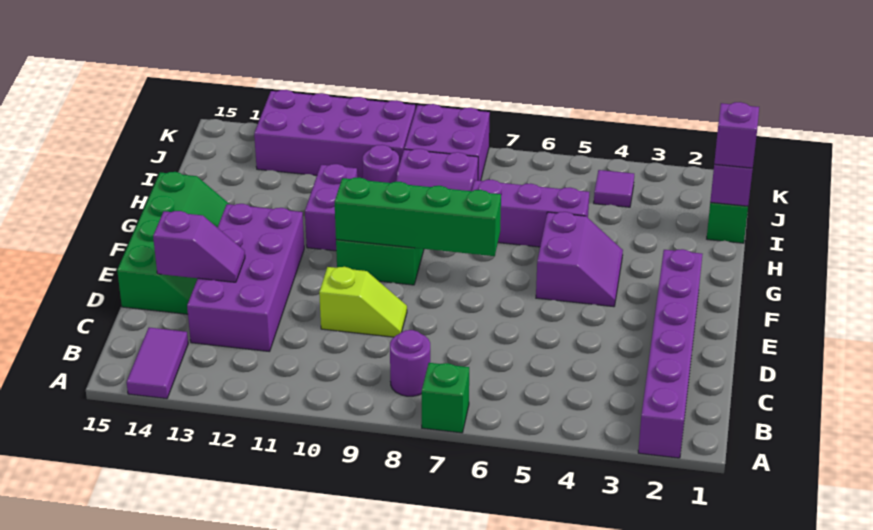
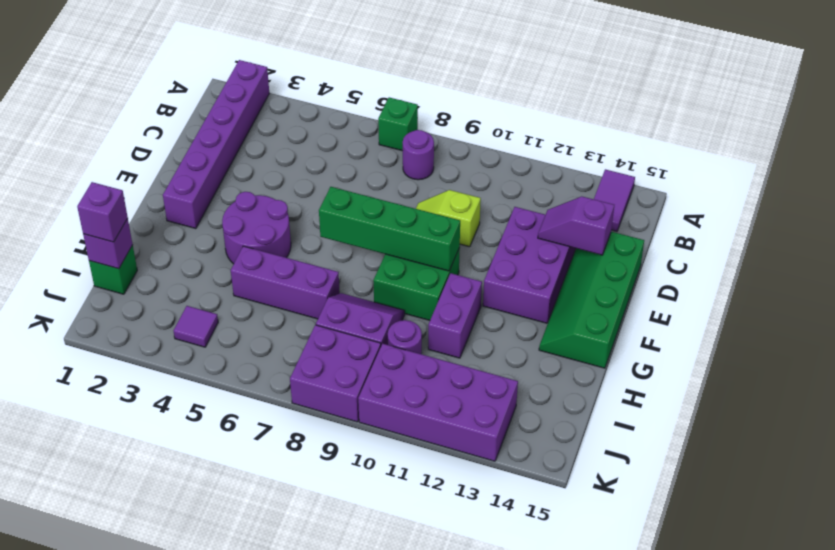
purple 2x4 brick [187,204,304,352] -> purple 2x3 brick [483,207,576,323]
purple 2x2 slope [536,212,623,307] -> purple 2x2 round brick [222,192,291,264]

